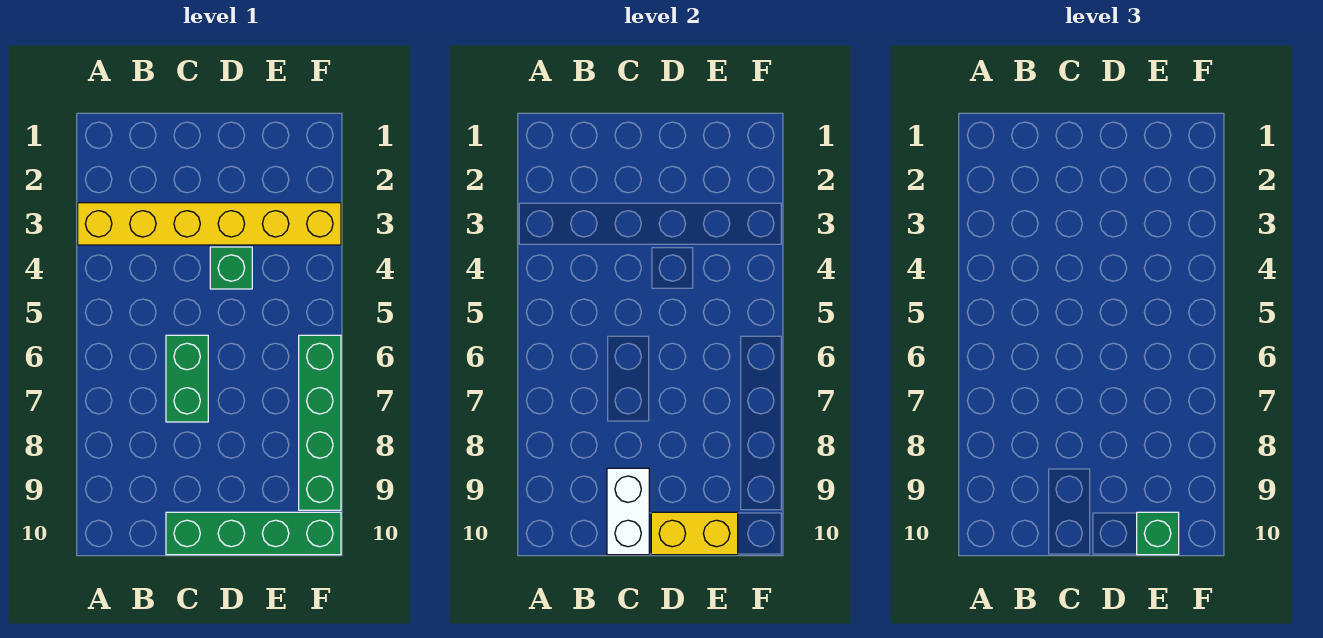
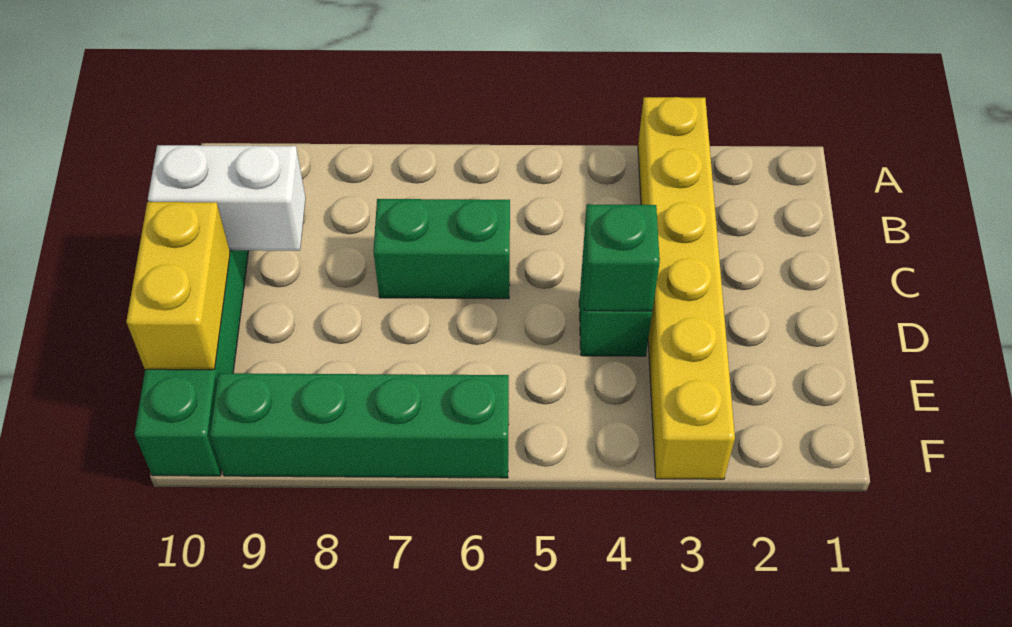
green 1x1 brick [1137,512,1179,555] -> green 1x1 brick moved to [583,204,660,311]

